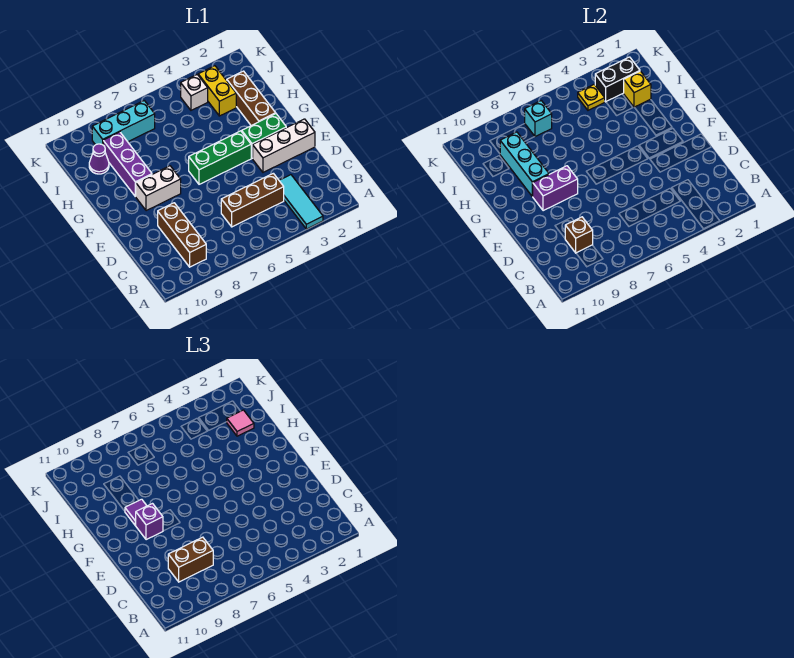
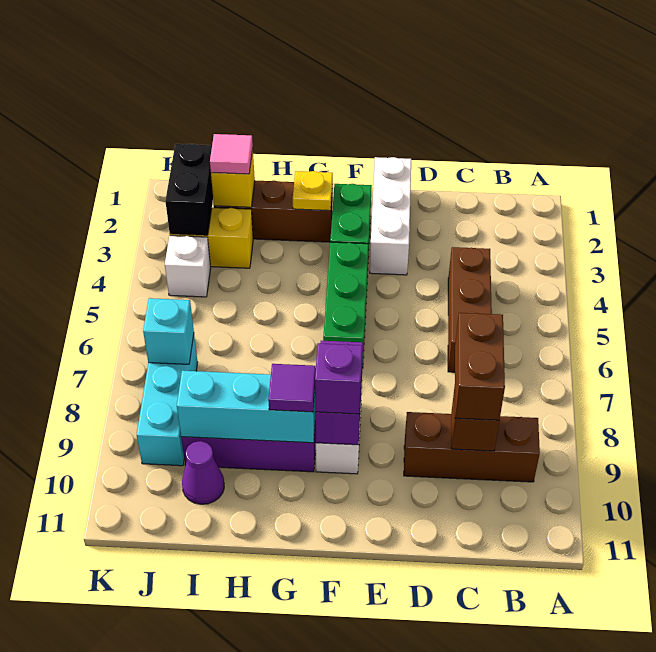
cyan 1x3 tile [279,175,323,229] -> none
yellow 1x1 plate [578,84,605,110] -> yellow 1x1 plate moved to [293,171,333,211]

